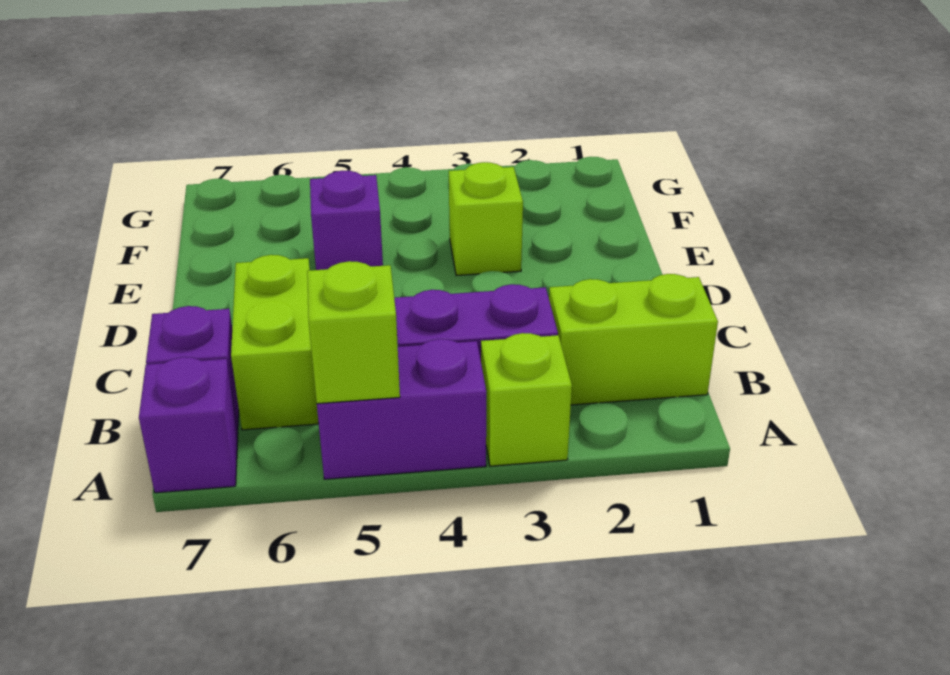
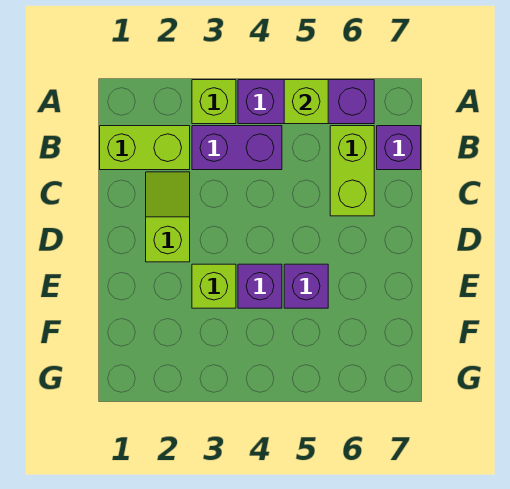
purple 1x2 brick [317,339,486,479] -> purple 1x3 brick [238,80,374,124]
purple 1x1 brick [139,357,238,493] -> purple 1x1 brick moved to [238,264,282,308]
none -> lime 1x2 slope [146,172,190,262]

